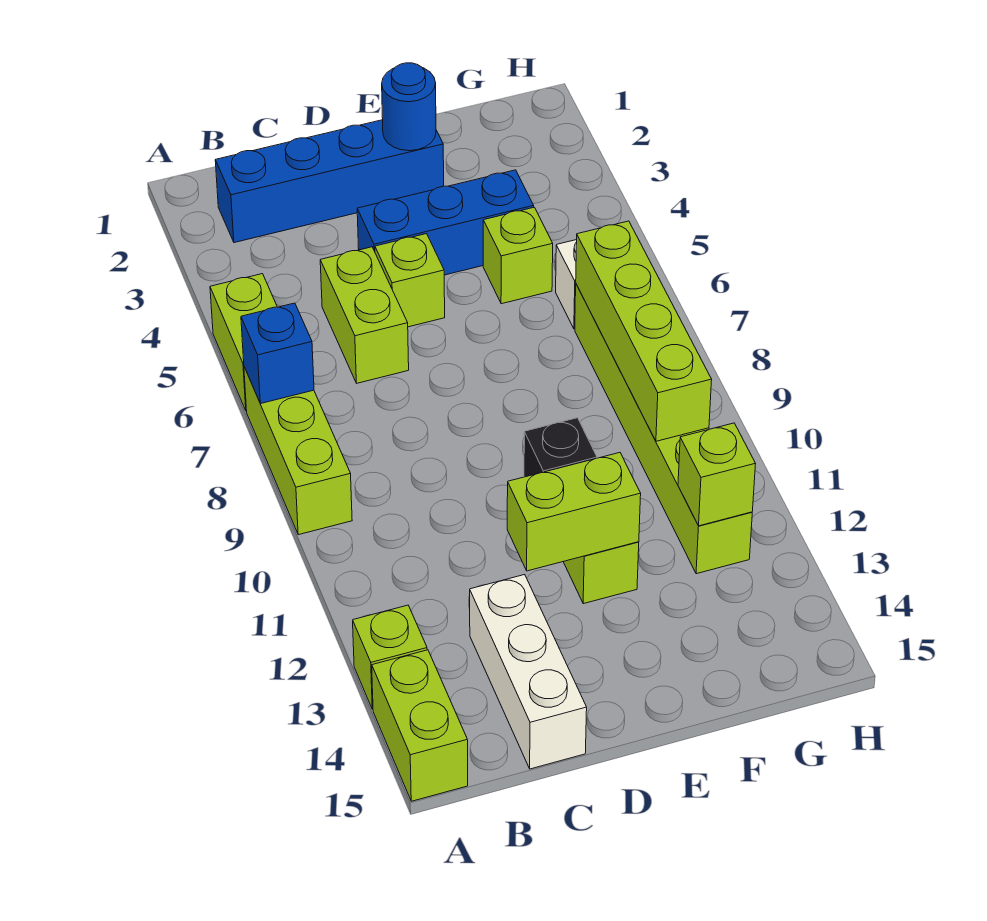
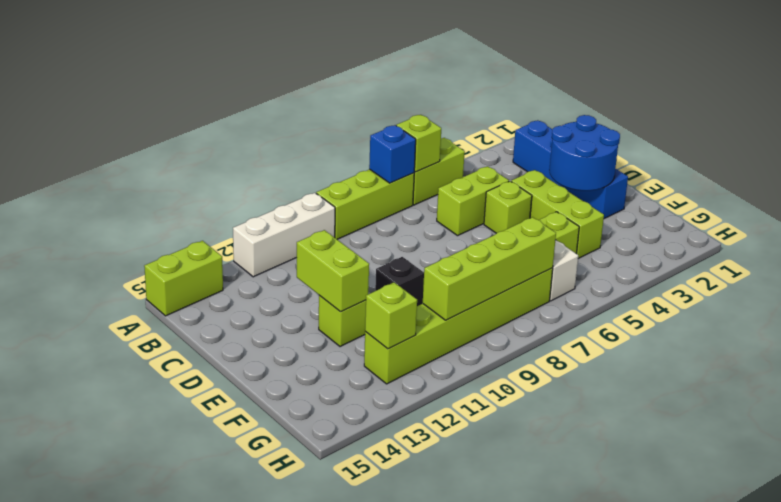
lime 1x1 brick [353,605,427,709] -> lime 1x1 brick moved to [396,115,441,172]
white 1x3 brick [470,575,587,769] -> white 1x3 brick moved to [233,193,335,277]
blue 1x3 brick [357,170,534,275] -> lime 1x3 brick [511,170,604,259]
blue 1x1 round brick [382,63,436,151] -> blue 2x2 round brick [549,115,620,191]

